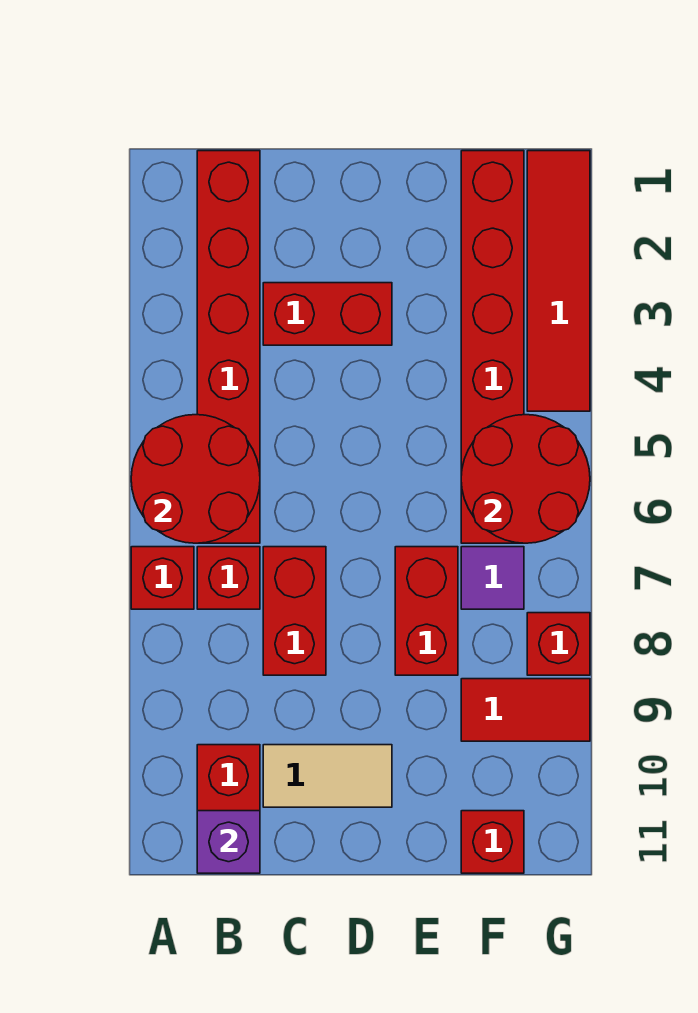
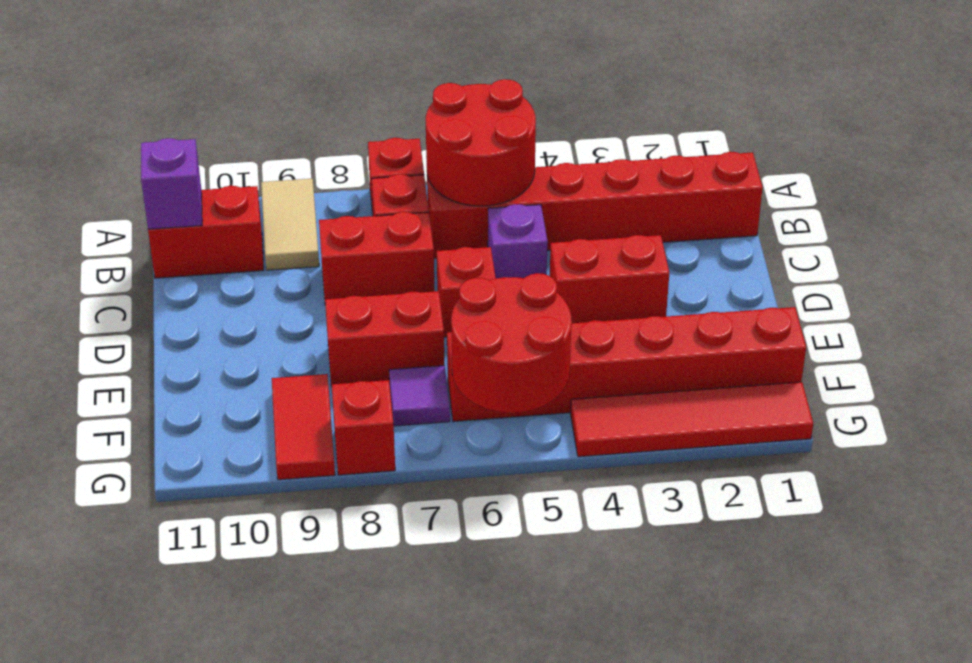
red 1x2 brick [263,283,392,345] -> red 1x2 brick turned to [550,235,669,323]
none -> purple 1x1 brick [488,204,548,278]
tan 1x2 tile [263,745,392,807] -> tan 1x2 tile moved to [261,179,319,270]
red 1x1 brick [461,811,524,873] -> red 1x1 brick moved to [437,247,496,337]

